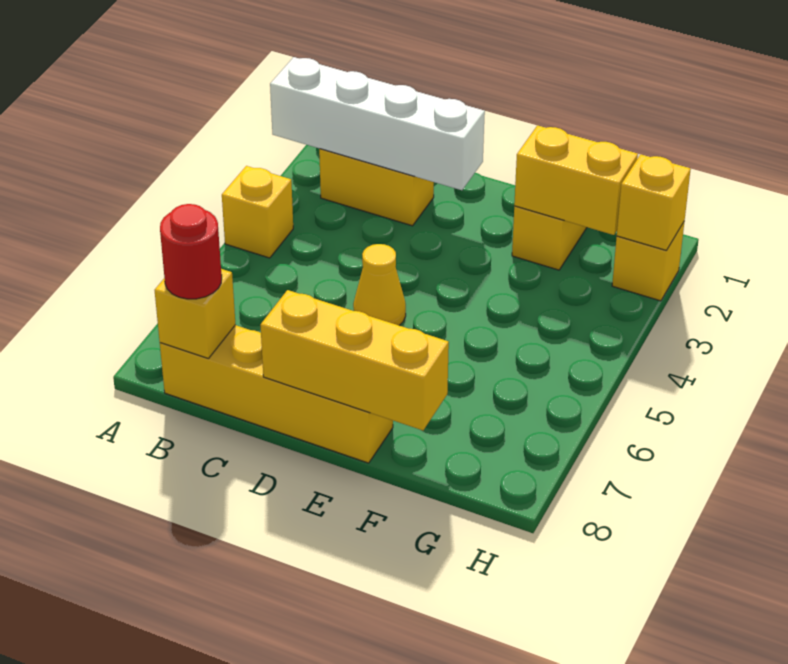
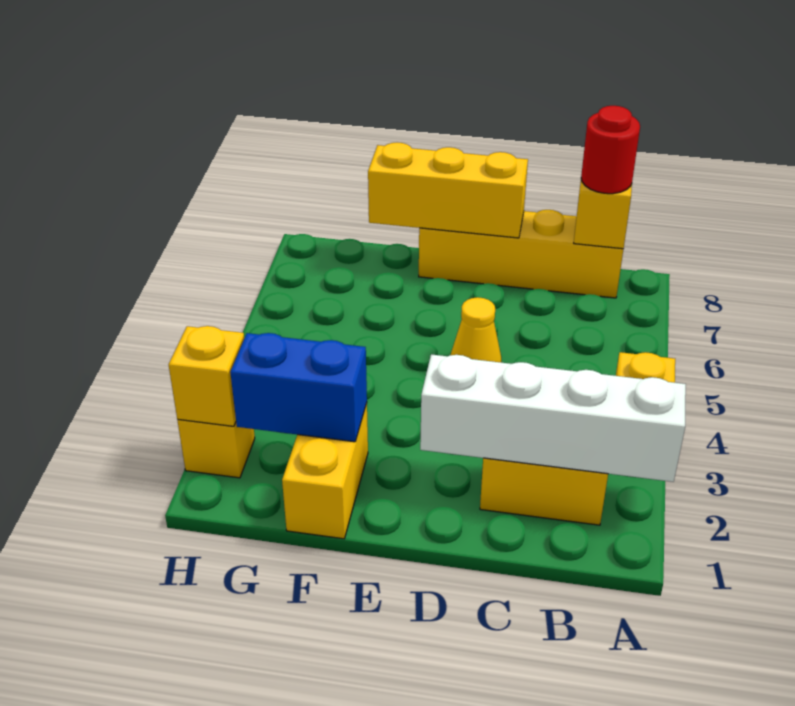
yellow 1x2 brick [514,125,638,235] -> blue 1x2 brick [230,333,367,442]

